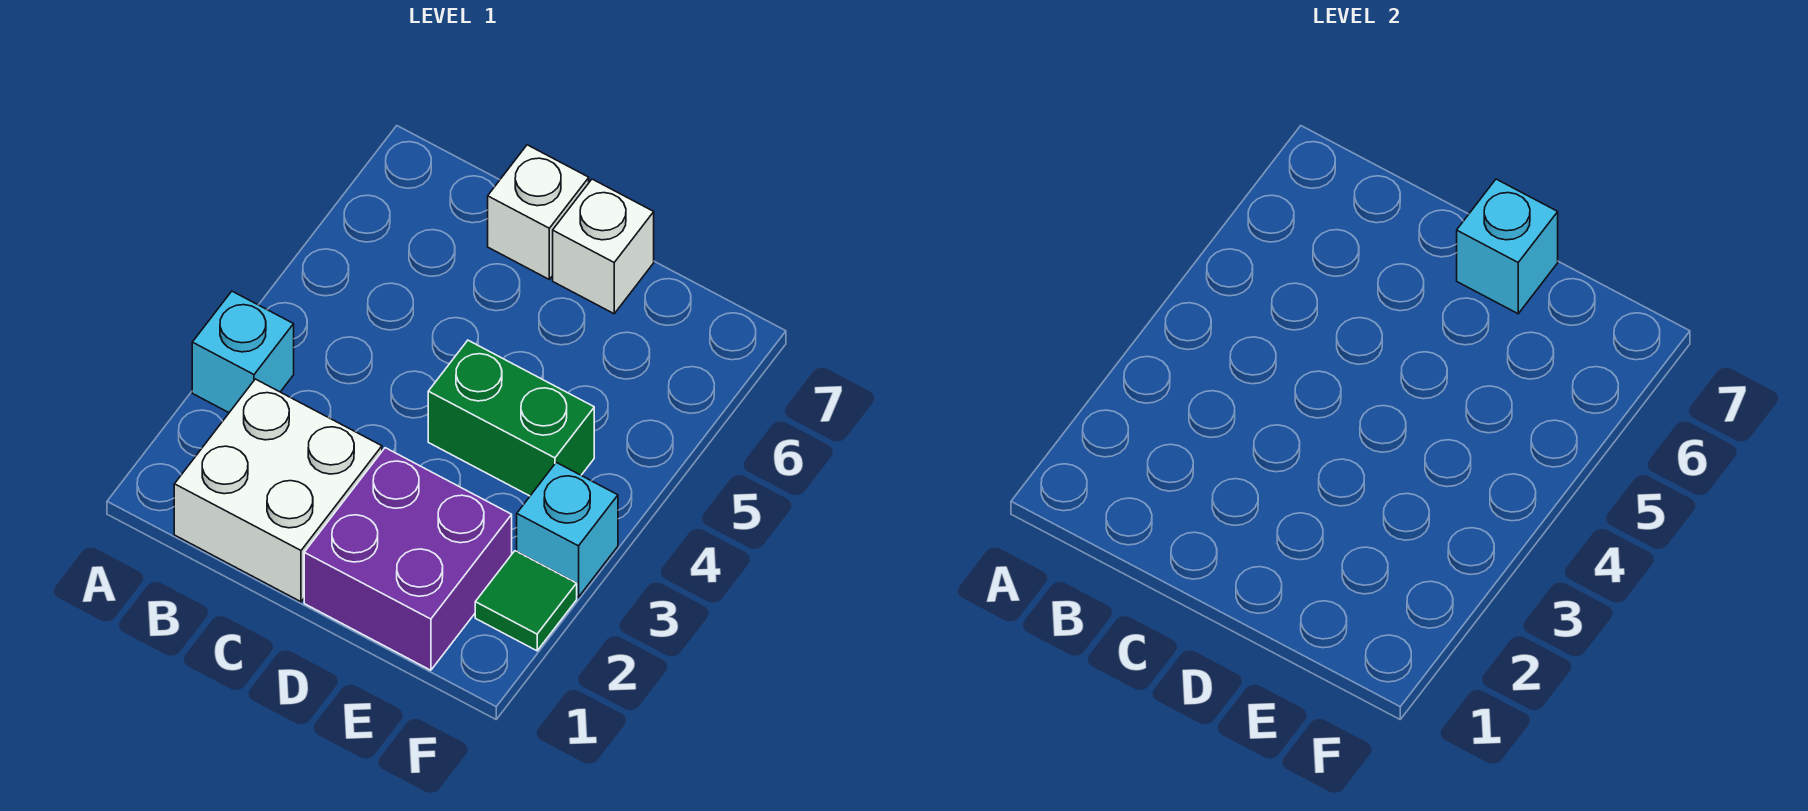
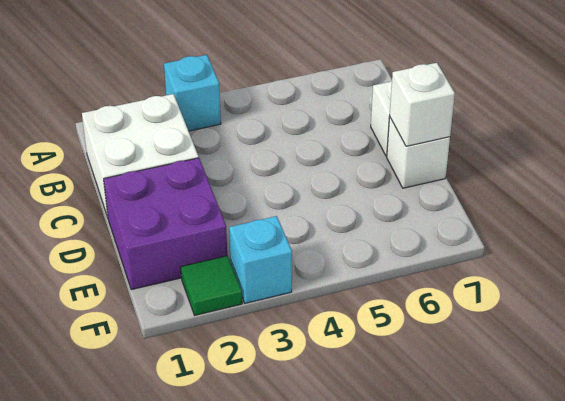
green 1x2 brick [428,340,594,496] -> none
cyan 1x1 brick [1457,179,1558,314] -> white 1x1 brick [390,63,455,146]

